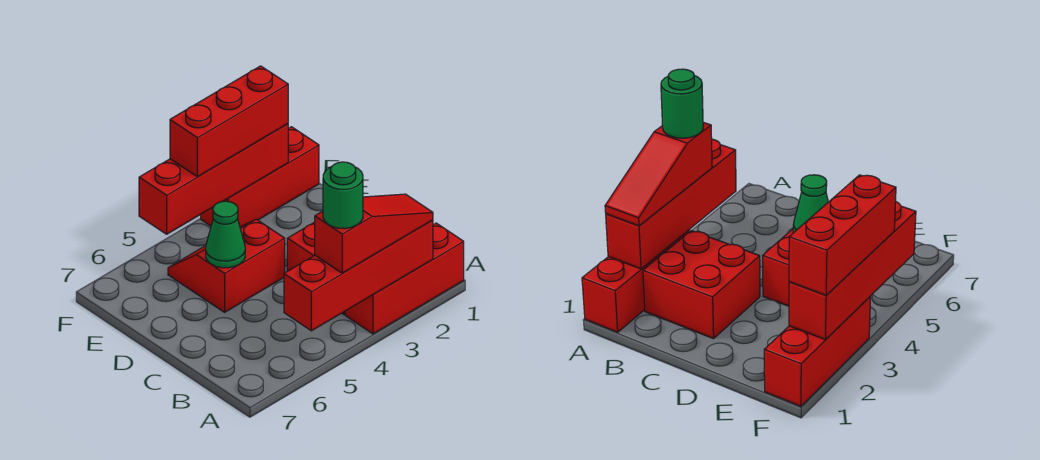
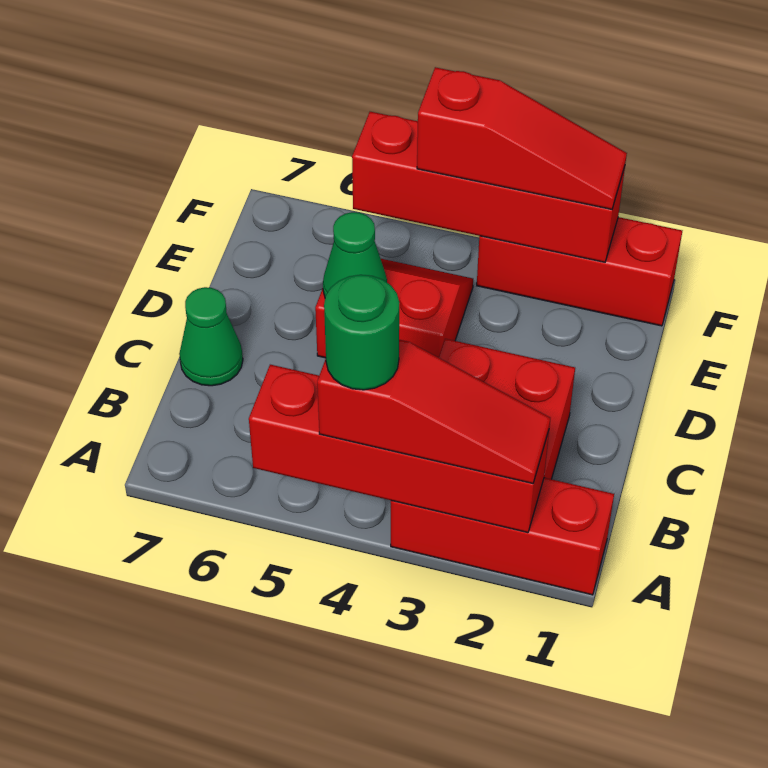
none -> green 1x1 cone [179,287,243,386]
red 1x3 brick [170,66,288,177] -> red 1x3 slope [417,67,627,209]

